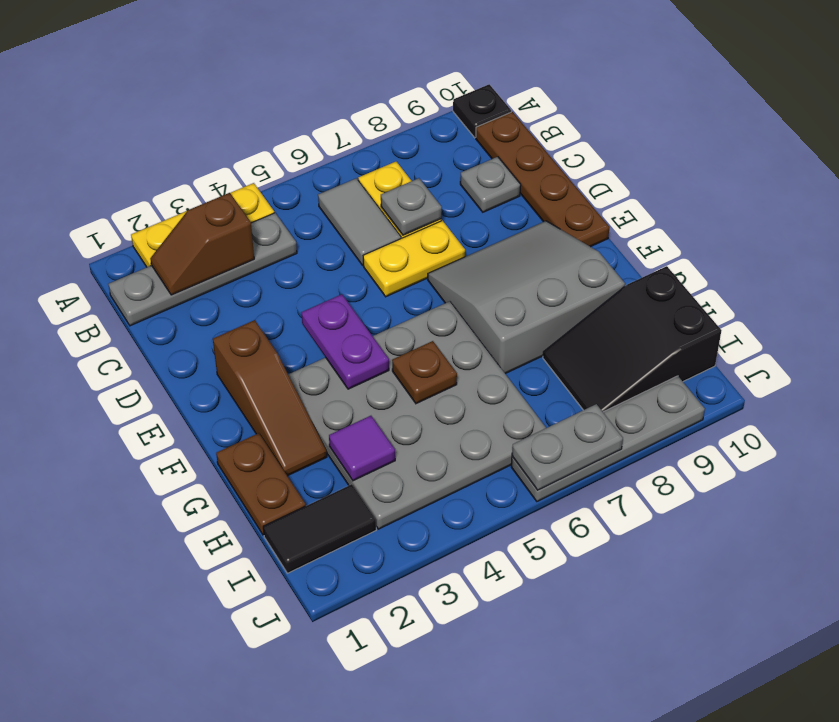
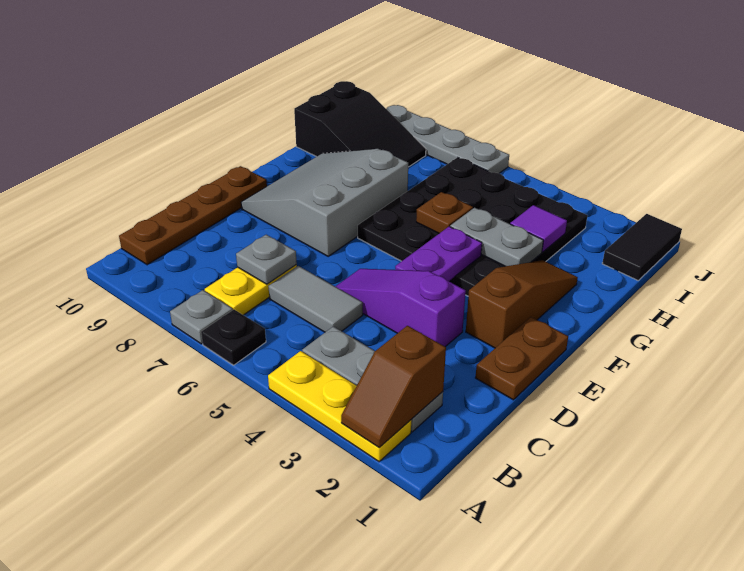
black 1x1 plate [453,84,511,138] -> black 1x1 plate moved to [201,310,266,365]
grey 1x4 plate [108,213,297,326] -> grey 1x3 plate [302,326,443,432]
brown 1x2 slope [150,193,254,295] -> brown 1x2 slope turned to [341,326,446,448]
grey 1x2 tile [318,178,401,265] -> grey 1x2 tile turned to [268,266,363,332]
grey 1x1 plate [460,157,521,212] -> grey 1x1 plate moved to [170,290,233,344]
none -> purple 1x3 slope [335,269,466,347]
yellow 1x2 plate [363,221,465,297] -> none
grey 3x3 slope [428,221,625,374] -> grey 3x3 slope turned to [241,149,408,256]
grey 4x4 plate [288,301,546,529] -> black 4x4 plate [358,158,587,296]
brown 1x2 plate [216,433,306,535] -> brown 1x2 plate moved to [475,317,568,400]
black 1x2 tile [263,484,376,573] -> black 1x2 tile turned to [602,214,682,280]
grey 1x2 plate [512,404,623,490] -> grey 1x2 plate moved to [450,208,543,266]

